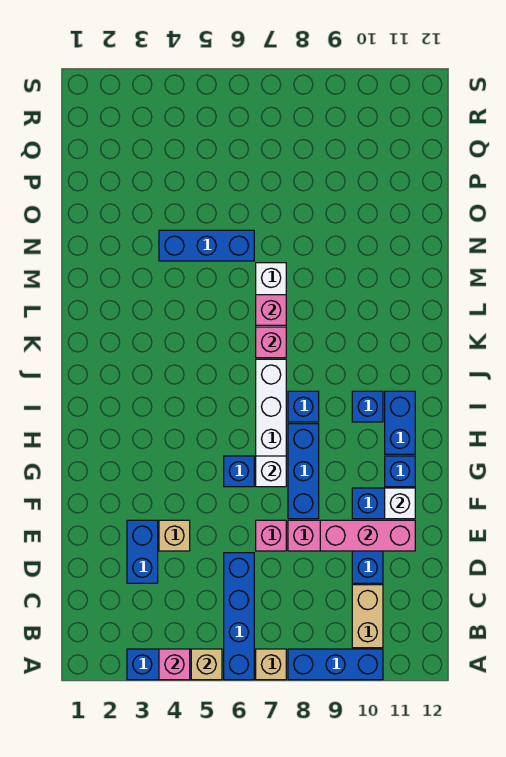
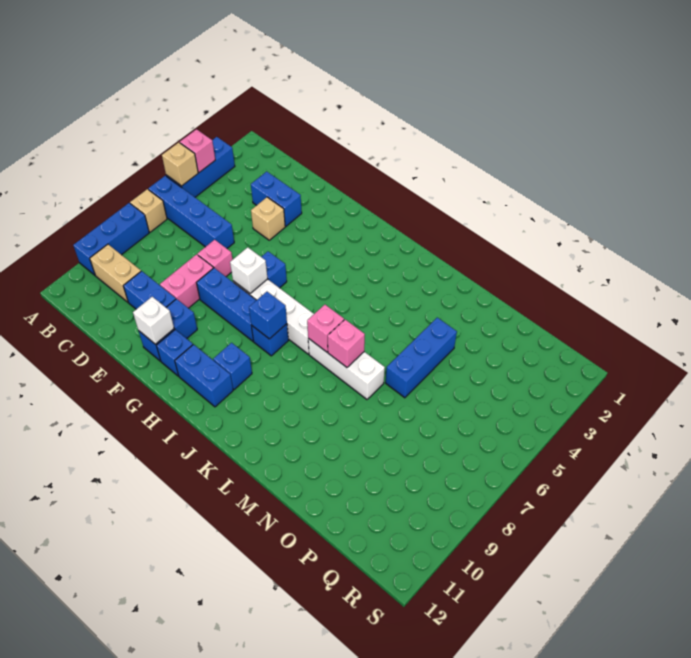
pink 1x3 brick [320,520,415,551] -> none
none -> blue 1x1 brick [249,292,287,339]

